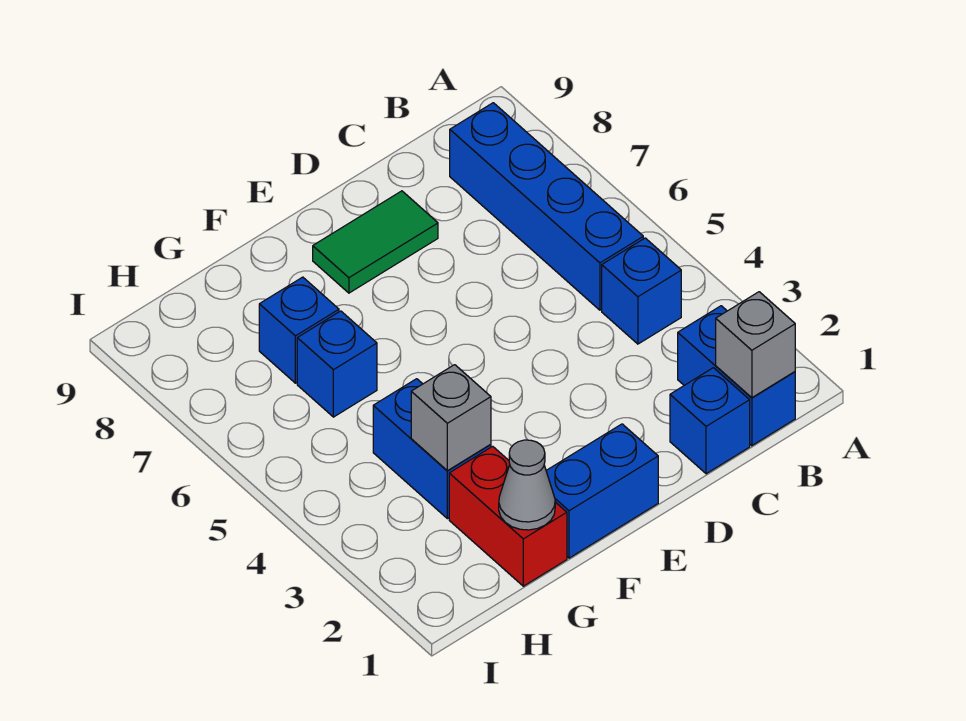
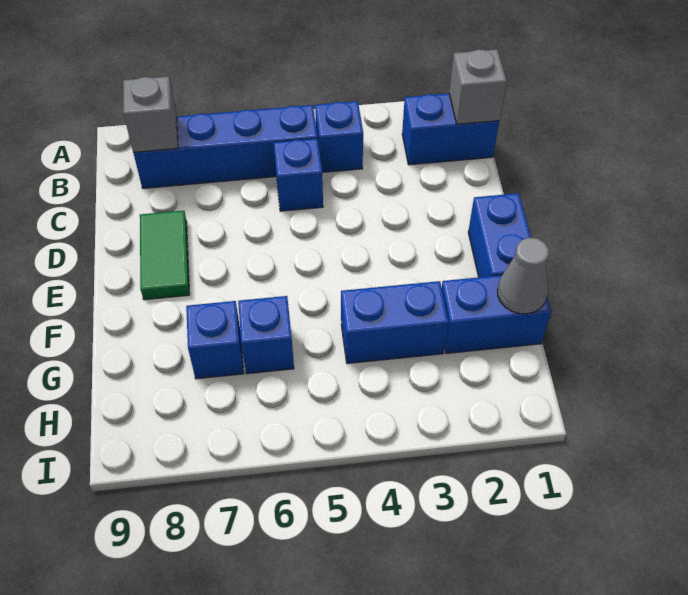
blue 1x1 brick [670,368,750,474] -> blue 1x1 brick moved to [274,138,323,211]
red 1x2 brick [449,446,567,586] -> blue 1x2 brick [442,275,551,353]
grey 1x1 brick [411,365,491,471] -> grey 1x1 brick moved to [123,76,178,153]

